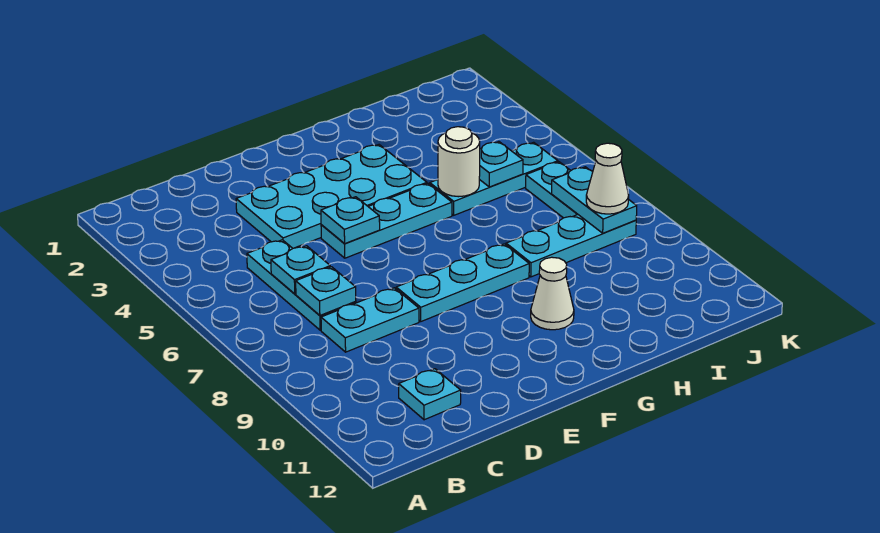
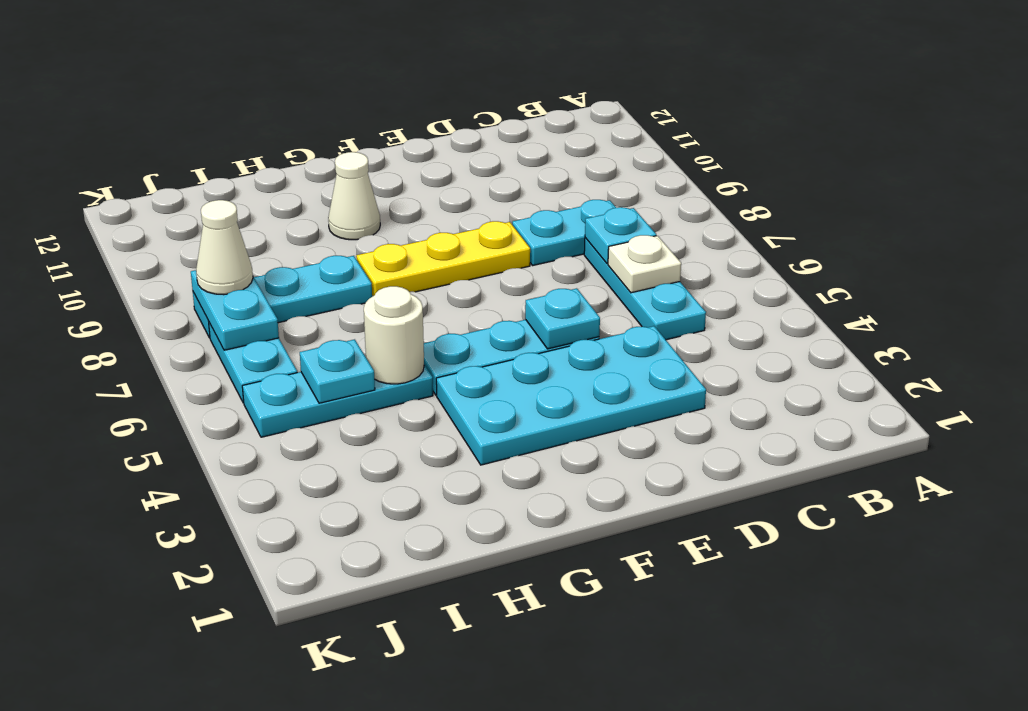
cyan 1x1 plate [271,246,330,294] -> white 1x1 plate [608,235,681,293]
cyan 1x1 plate [399,369,461,420] -> none
cyan 1x3 plate [396,244,529,321] -> yellow 1x3 plate [356,221,530,296]

